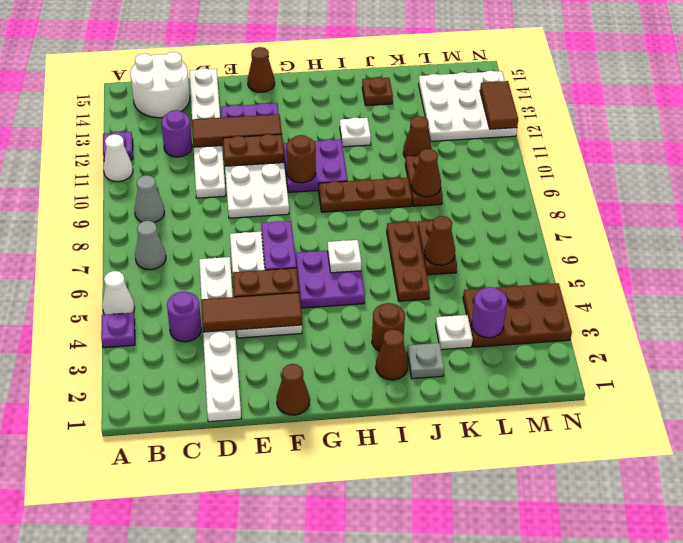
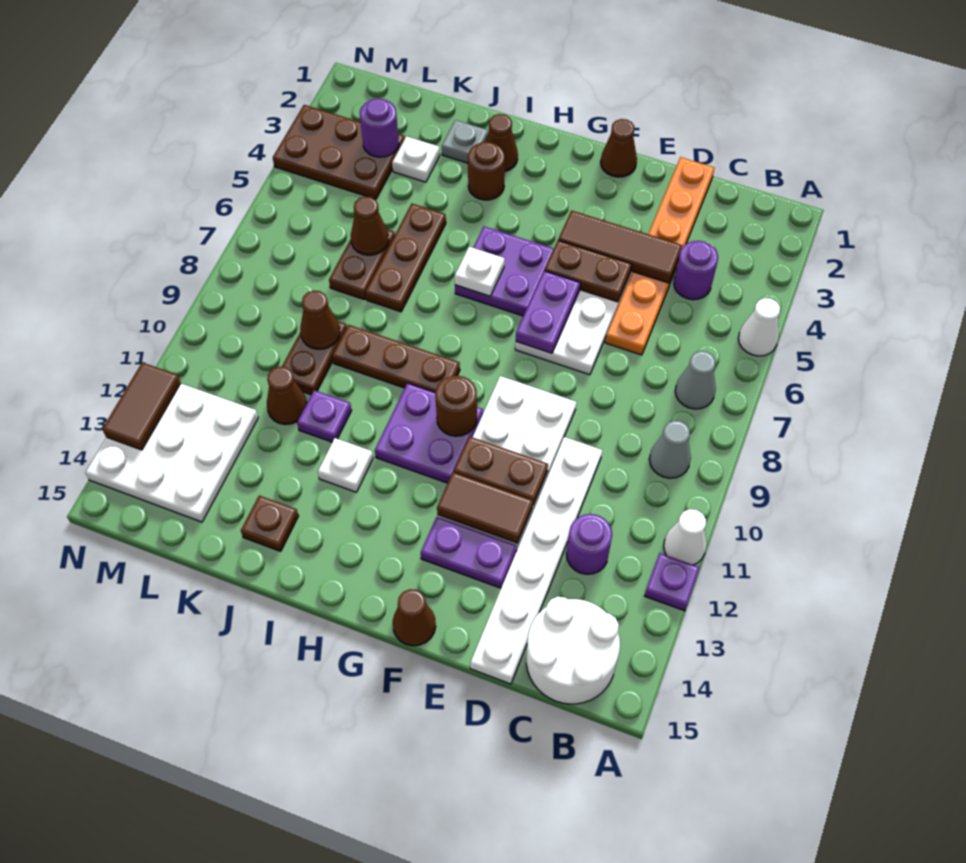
purple 1x1 plate [101,313,135,348] -> purple 1x1 plate moved to [297,390,352,442]
white 1x6 plate [199,257,241,422] -> orange 1x6 plate [605,157,715,355]
brown 1x3 tile [192,114,282,147] -> brown 1x2 tile [437,472,533,543]

